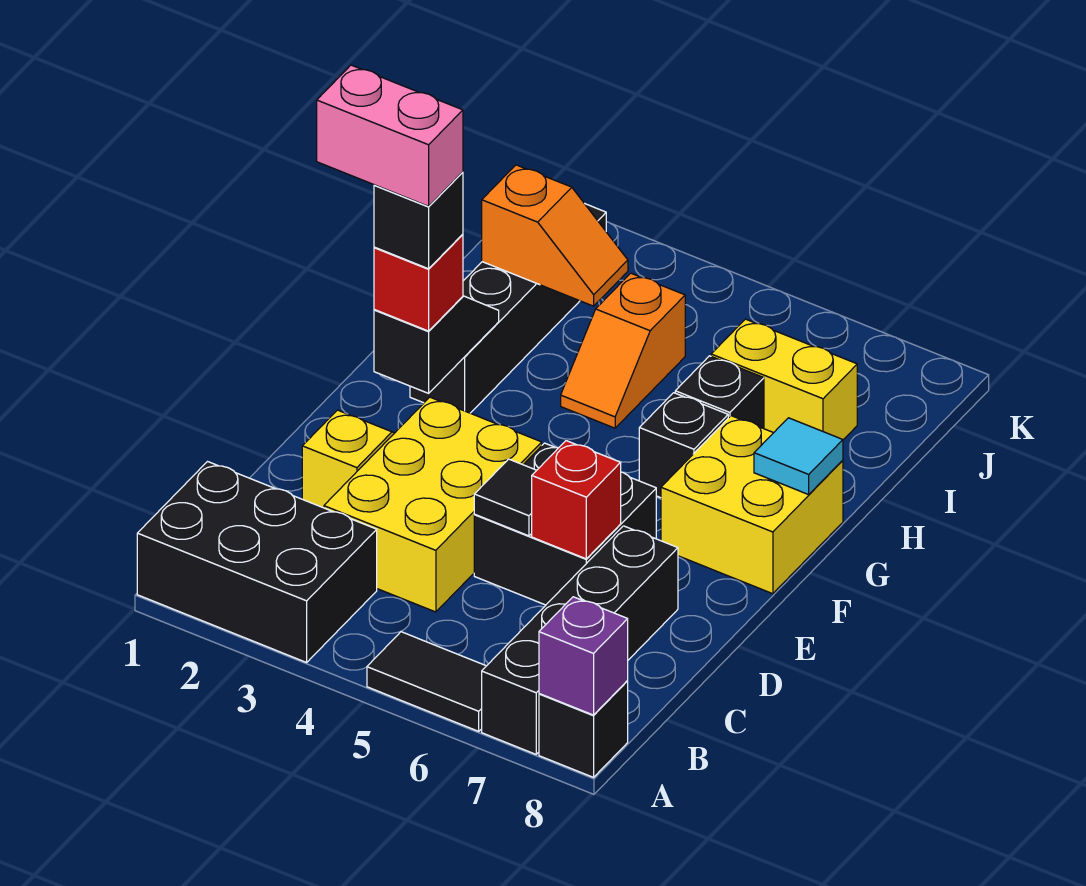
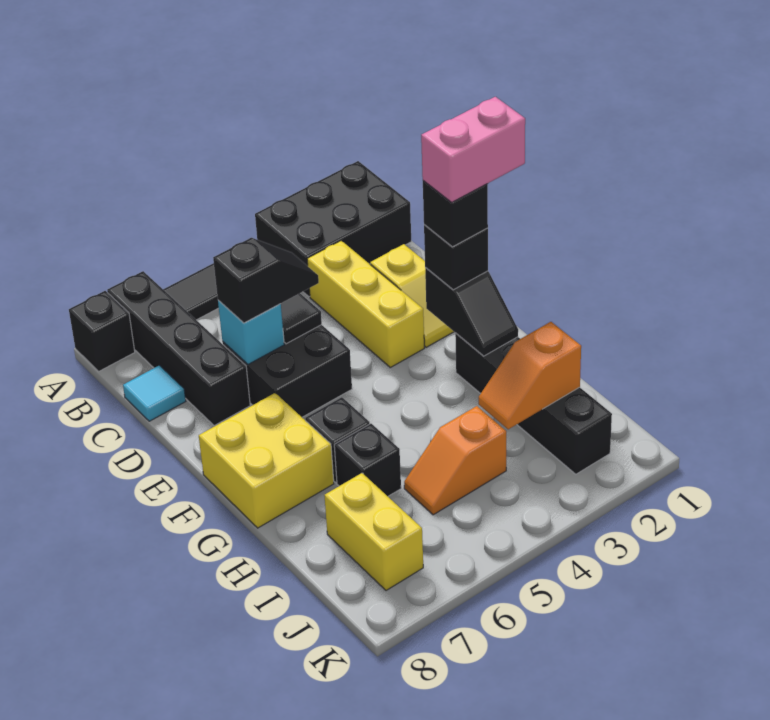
purple 1x1 brick [539,597,628,715] -> none
yellow 2x3 brick [324,397,542,612] -> yellow 1x3 brick [307,241,424,367]
none -> black 1x2 slope [213,238,319,323]
red 1x1 brick [532,441,621,559] -> cyan 1x1 brick [218,300,284,364]
red 1x1 brick [374,234,463,331] -> black 1x1 brick [424,225,488,290]
cyan 1x1 tile [754,418,843,495] -> cyan 1x1 tile moved to [123,365,186,421]
orange 1x2 slope [561,273,685,428] -> orange 1x2 slope turned to [404,406,506,515]
yellow 1x2 brick [711,319,857,440] -> yellow 1x2 brick turned to [324,473,423,590]

